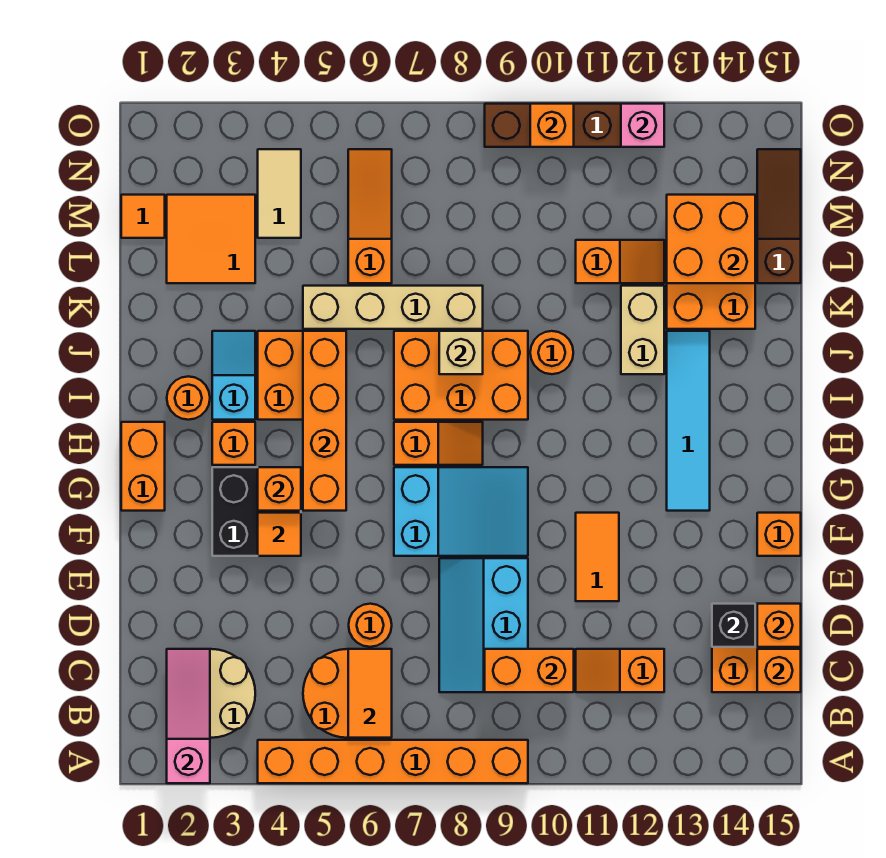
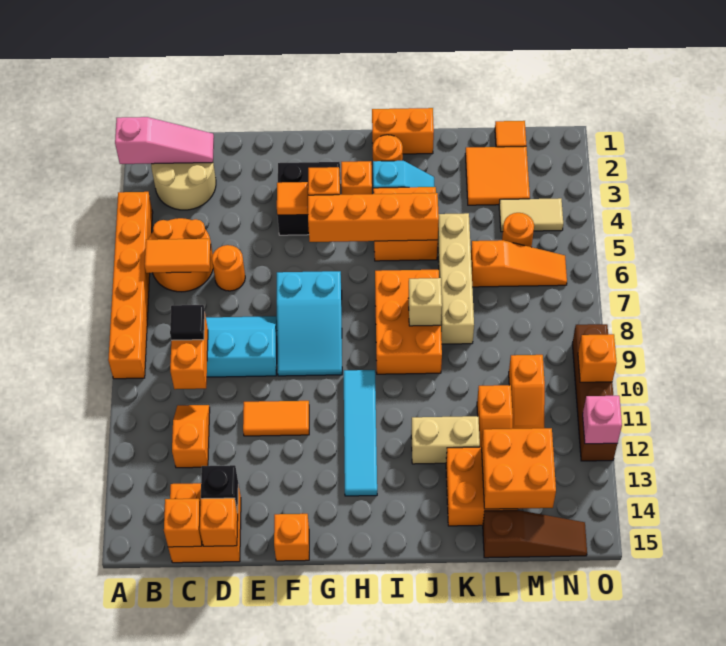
none -> black 1x1 tile [170,305,205,340]
orange 1x2 brick [121,422,165,511] -> orange 1x2 brick moved to [372,108,434,154]
cyan 1x4 tile [667,331,710,511] -> cyan 1x4 tile turned to [344,370,377,496]
orange 1x2 slope [394,422,483,465] -> orange 1x2 slope moved to [509,355,545,429]
orange 1x1 round brick [530,331,573,374] -> orange 1x1 round brick moved to [502,213,534,247]

